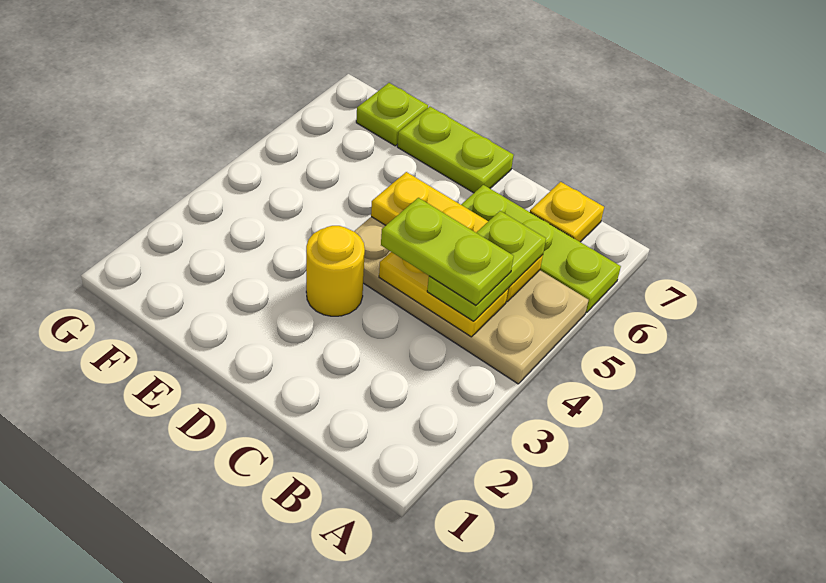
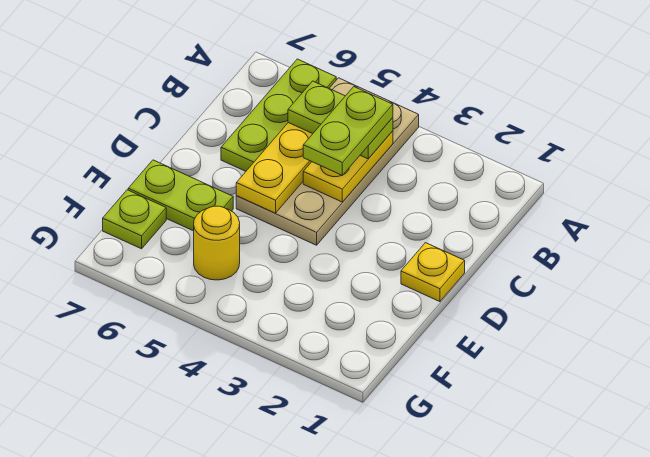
yellow 1x1 plate [530,182,604,242] -> yellow 1x1 plate moved to [401,243,465,302]
yellow 1x1 round brick [306,226,365,316] -> yellow 1x1 round brick moved to [194,206,240,280]
lime 1x2 plate [397,107,514,193] -> lime 1x2 plate turned to [128,160,233,231]

